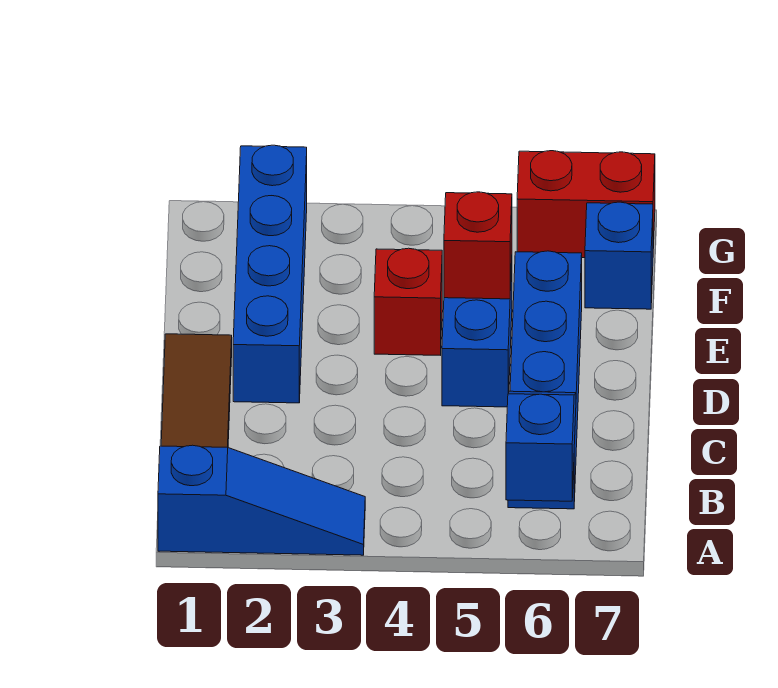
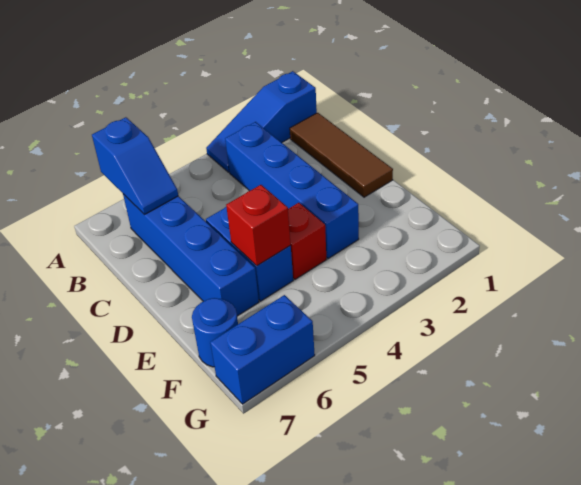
blue 1x4 brick [233,145,307,403] -> blue 1x4 brick moved to [225,122,359,259]
blue 1x1 brick [585,202,653,309] -> blue 1x1 round brick [192,298,238,367]
red 1x2 brick [517,151,655,258] -> blue 1x2 brick [210,295,315,404]

